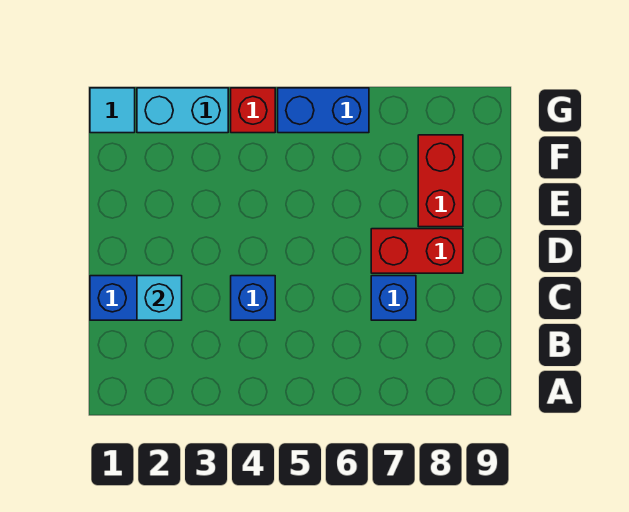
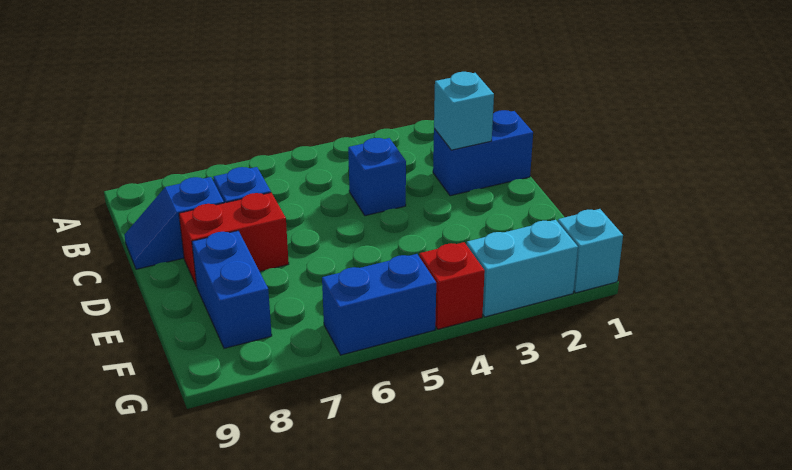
none -> blue 1x2 slope [124,177,224,269]
red 1x2 brick [418,135,463,227] -> blue 1x2 brick [192,231,272,348]
cyan 1x1 tile [90,88,135,133] -> cyan 1x1 brick [558,209,623,293]

